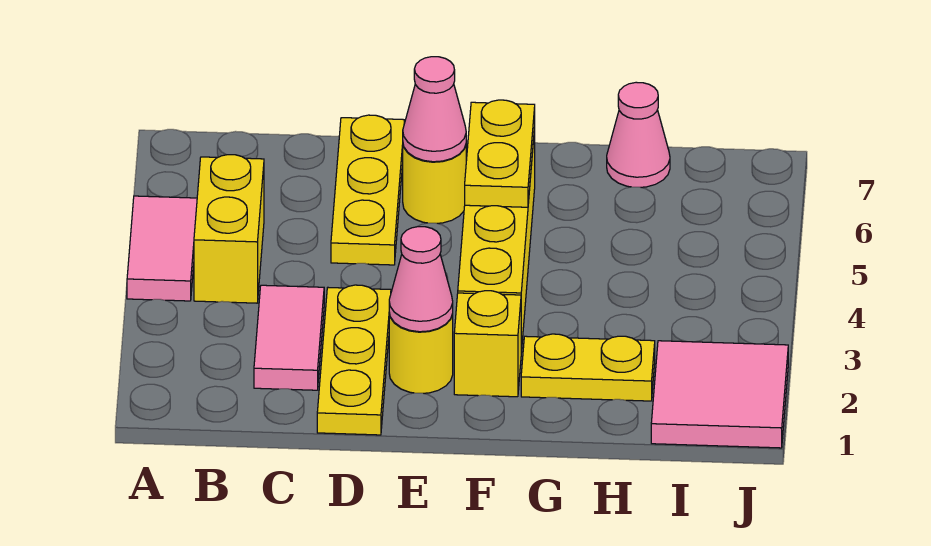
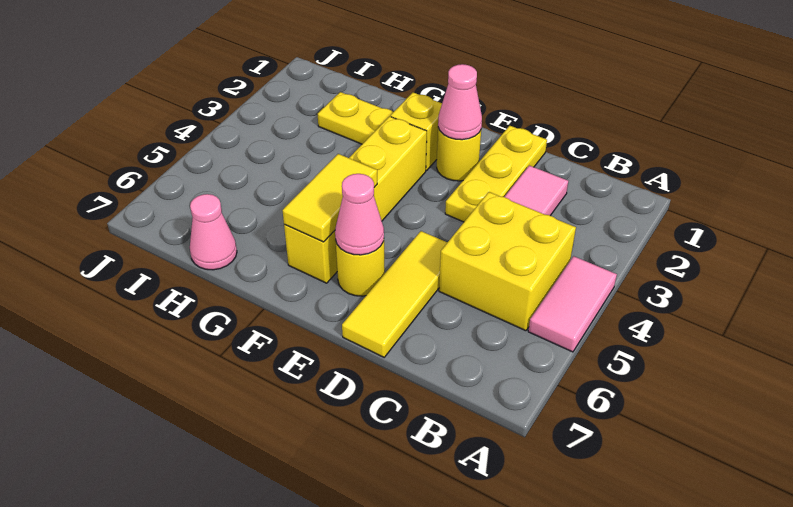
yellow 1x2 brick [194,155,264,303] -> yellow 2x2 brick [439,192,576,331]
yellow 1x3 plate [331,115,405,265] -> yellow 1x3 tile [342,231,447,357]
yellow 1x2 plate [465,100,535,207] -> yellow 1x2 tile [282,154,377,242]
pink 2x2 tile [651,341,788,448] -> none

